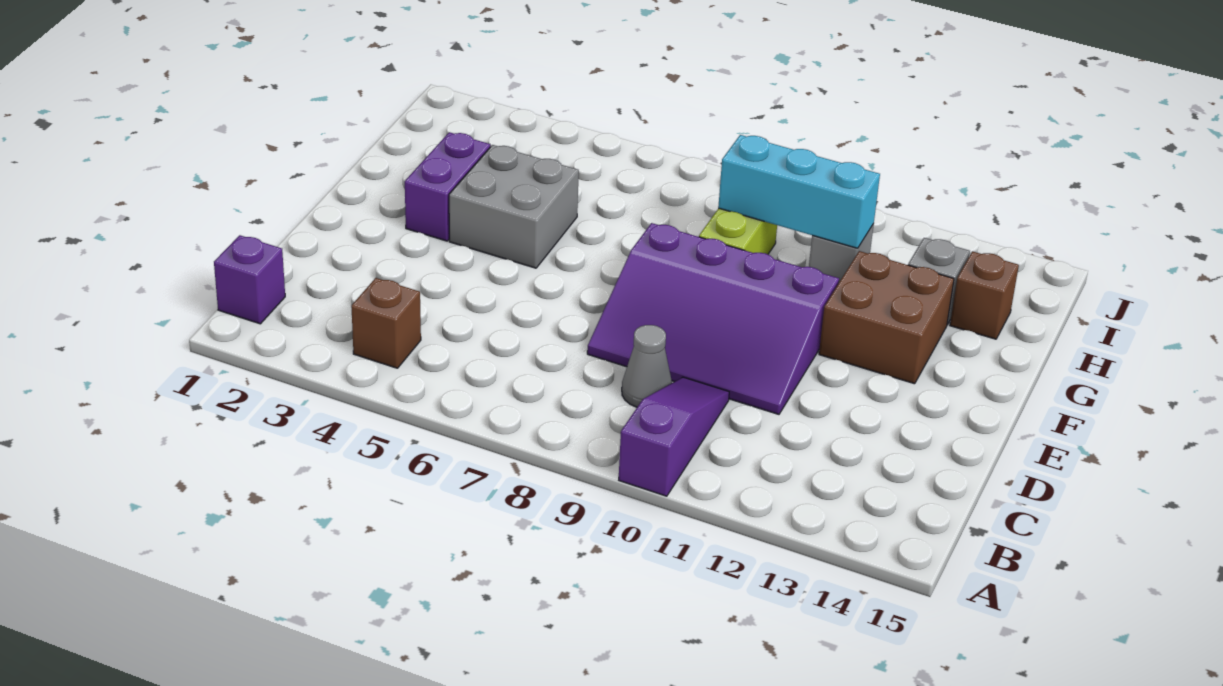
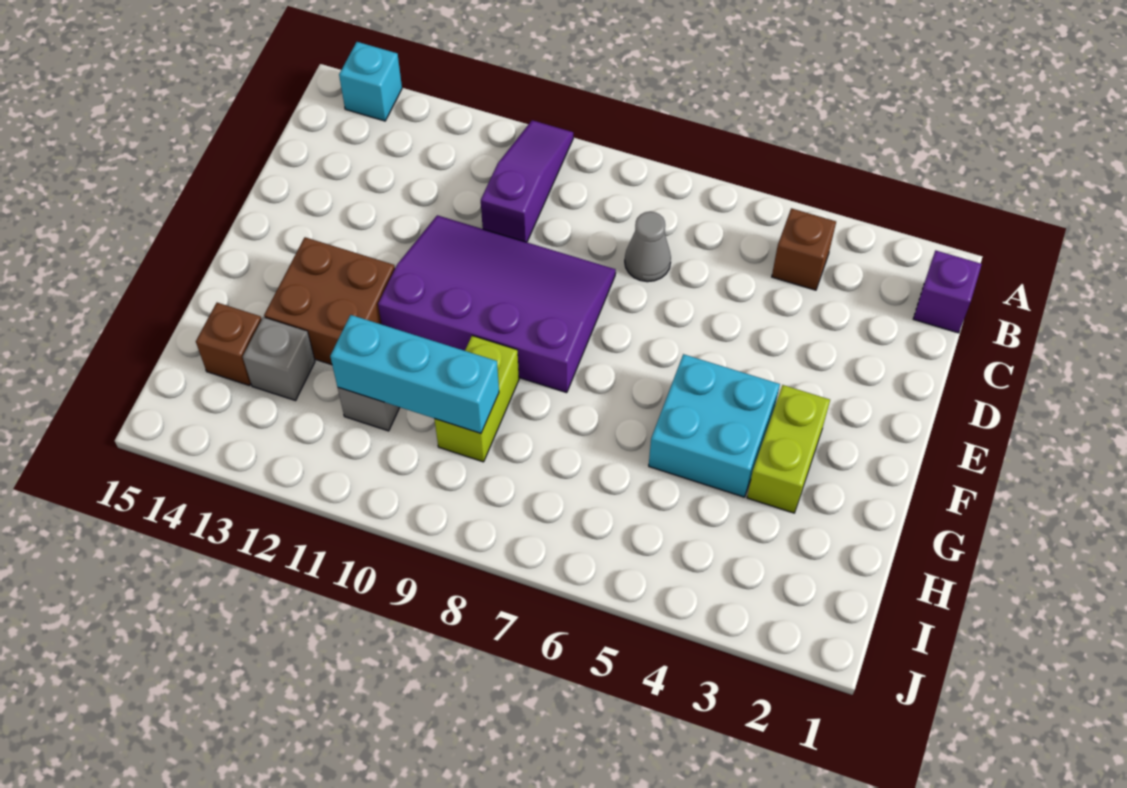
purple 1x3 slope [619,377,729,496] -> purple 1x3 slope turned to [481,120,573,242]
none -> cyan 1x1 brick [339,42,402,121]
grey 1x1 cone [622,325,672,407] -> grey 1x1 cone moved to [625,212,671,282]
purple 1x2 brick [405,132,490,241] -> lime 1x2 brick [747,385,830,513]
grey 2x2 brick [449,145,579,268] -> cyan 2x2 brick [649,354,780,497]

